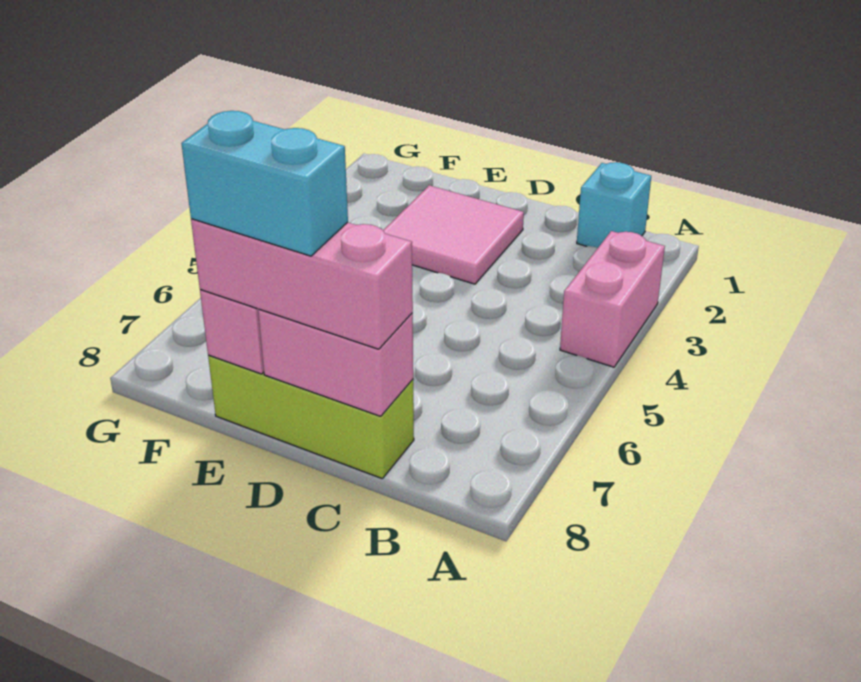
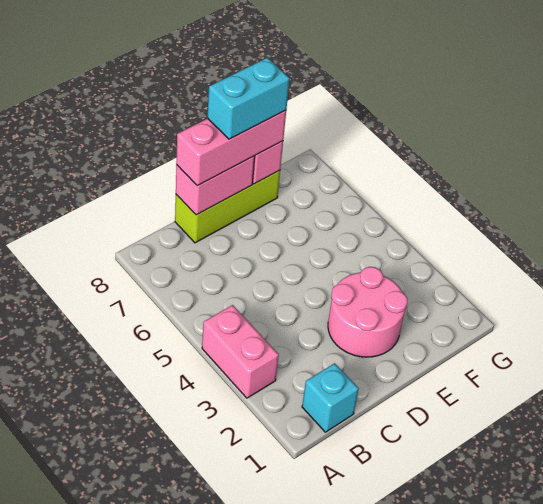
pink 2x2 tile [383,185,524,284] -> pink 2x2 round brick [328,267,408,357]

